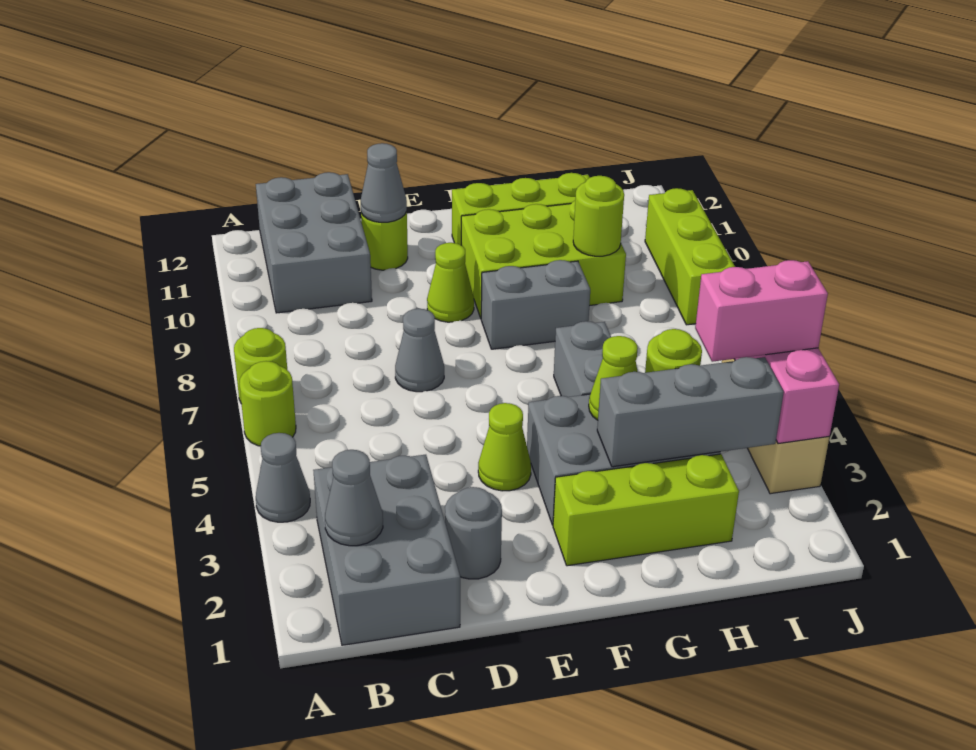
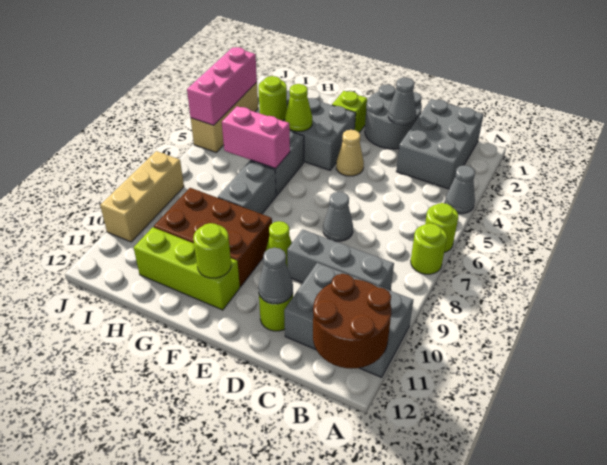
none -> brown 2x2 round brick [313,274,391,369]
grey 1x1 cone [325,450,383,546] -> grey 1x1 cone moved to [388,78,416,125]
grey 2x3 brick [256,172,372,313] -> grey 2x3 brick turned to [284,263,413,377]
grey 1x1 round brick [445,487,502,579] -> grey 2x2 round brick [365,85,422,149]
lime 1x1 cone [478,403,531,491] -> tan 1x1 cone [336,130,364,176]
lime 1x3 brick [553,454,739,566] -> lime 1x1 brick [332,91,367,132]
grey 1x2 brick [481,260,590,349] -> grey 1x2 brick turned to [218,161,276,214]
lime 2x3 brick [461,201,626,318] -> brown 2x3 brick [154,188,272,287]
grey 1x3 brick [597,357,784,467] -> grey 1x3 brick moved to [287,229,394,291]
lime 1x1 round brick [573,176,624,256] -> lime 1x1 round brick moved to [193,223,231,278]
pink 1x2 brick [695,260,828,362] -> pink 1x2 brick moved to [222,106,290,169]
lime 1x3 brick [645,188,735,325] -> tan 1x3 brick [100,151,184,242]

